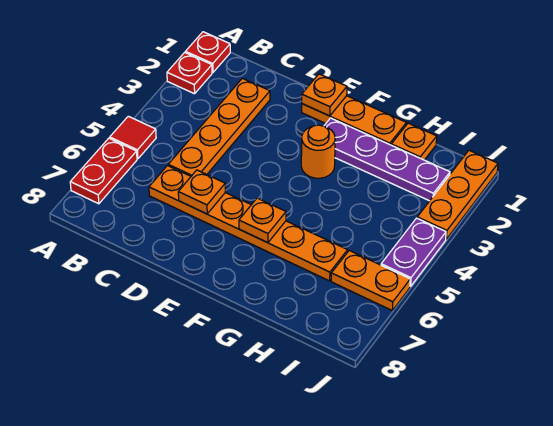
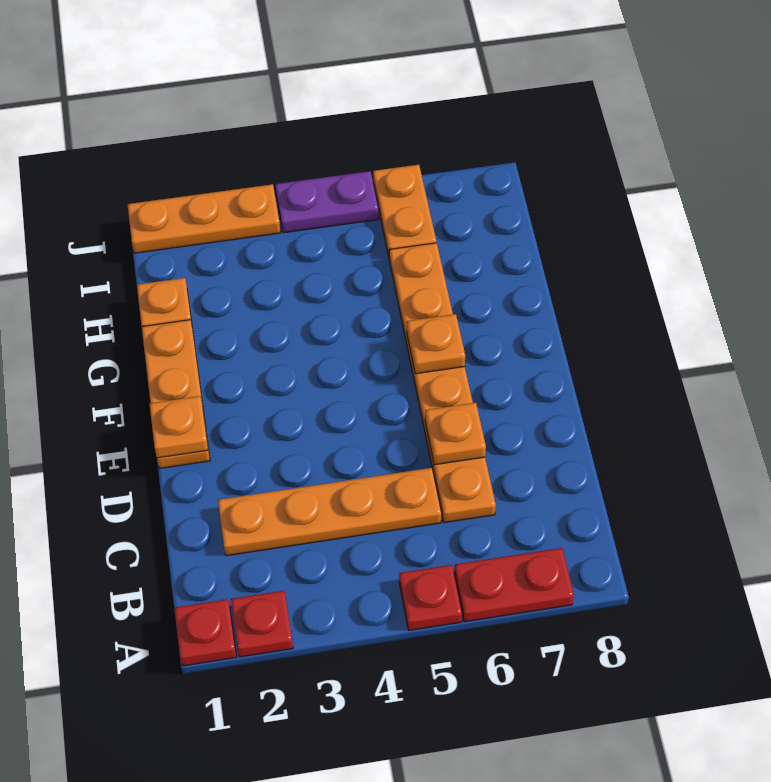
red 1x1 tile [110,116,156,159] -> red 1x1 plate [399,565,462,630]
purple 1x4 plate [324,118,450,201] -> none
orange 1x1 round brick [301,125,335,178] -> none

